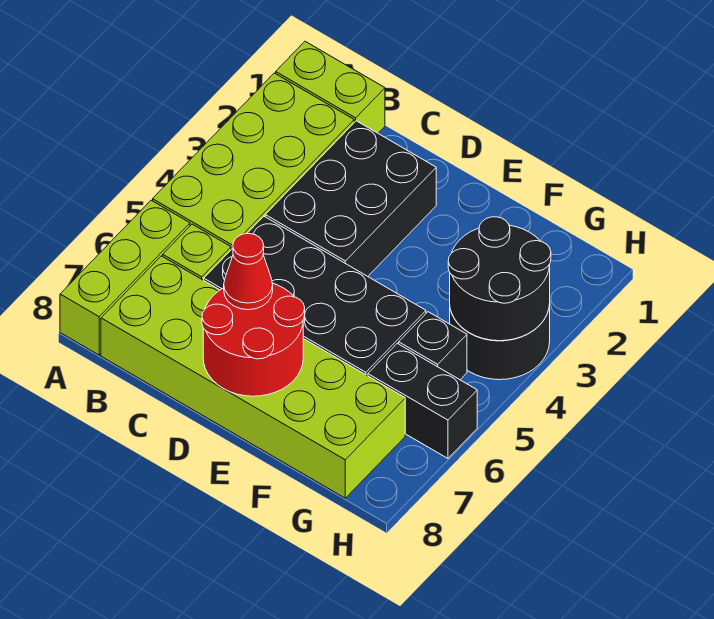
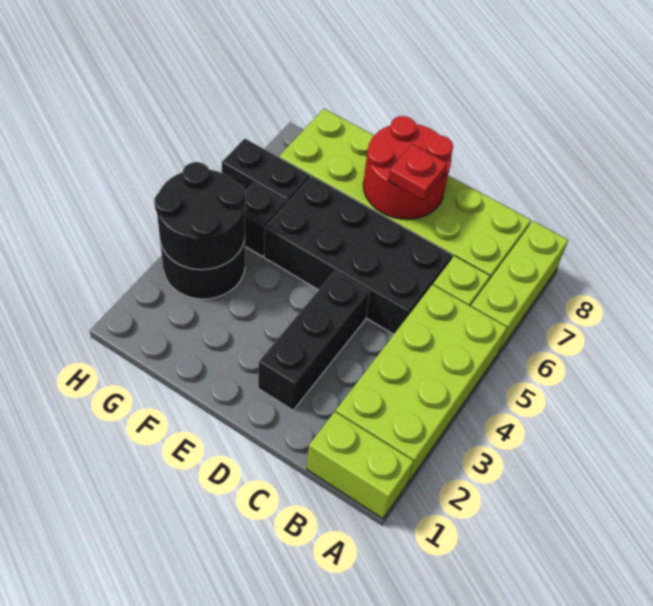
black 2x3 brick [265,121,436,276] -> black 1x3 brick [258,271,370,410]
red 1x1 cone [224,234,273,310] -> red 1x1 plate [388,144,447,200]

